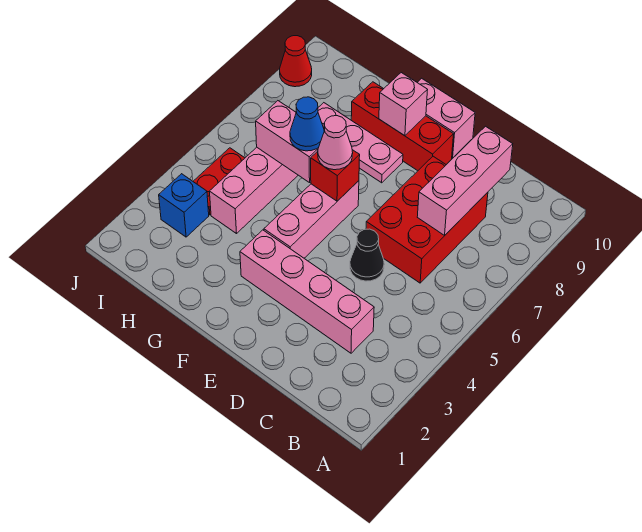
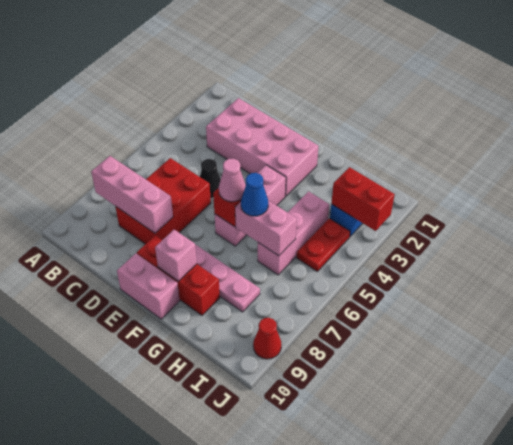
pink 1x4 brick [240,230,374,353] -> pink 2x4 brick [206,98,318,196]
pink 1x3 brick [417,126,513,235] -> pink 1x3 brick turned to [91,156,173,233]
none -> red 1x2 brick [331,167,395,231]

